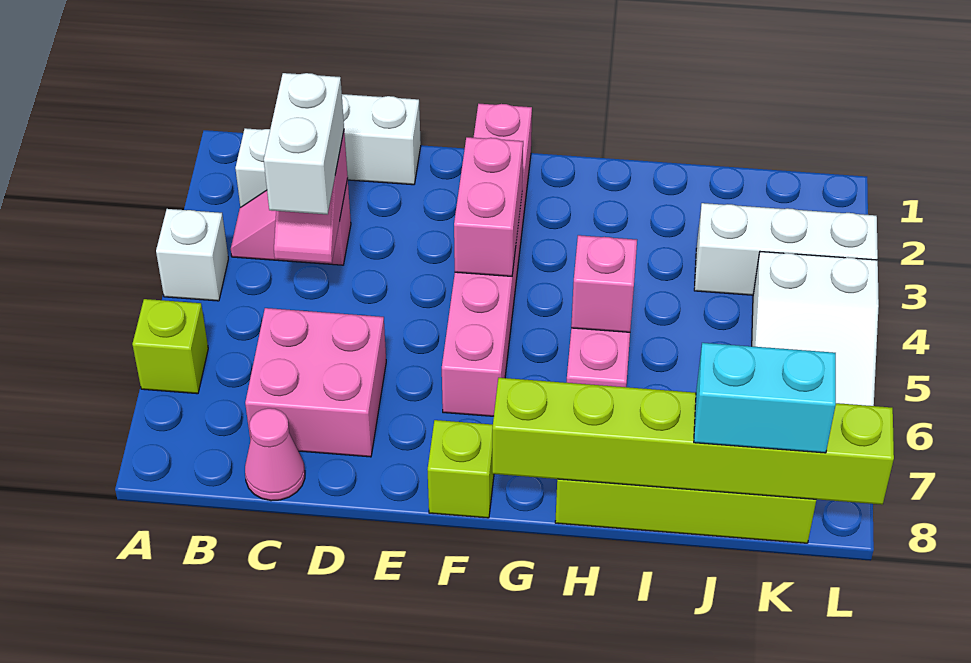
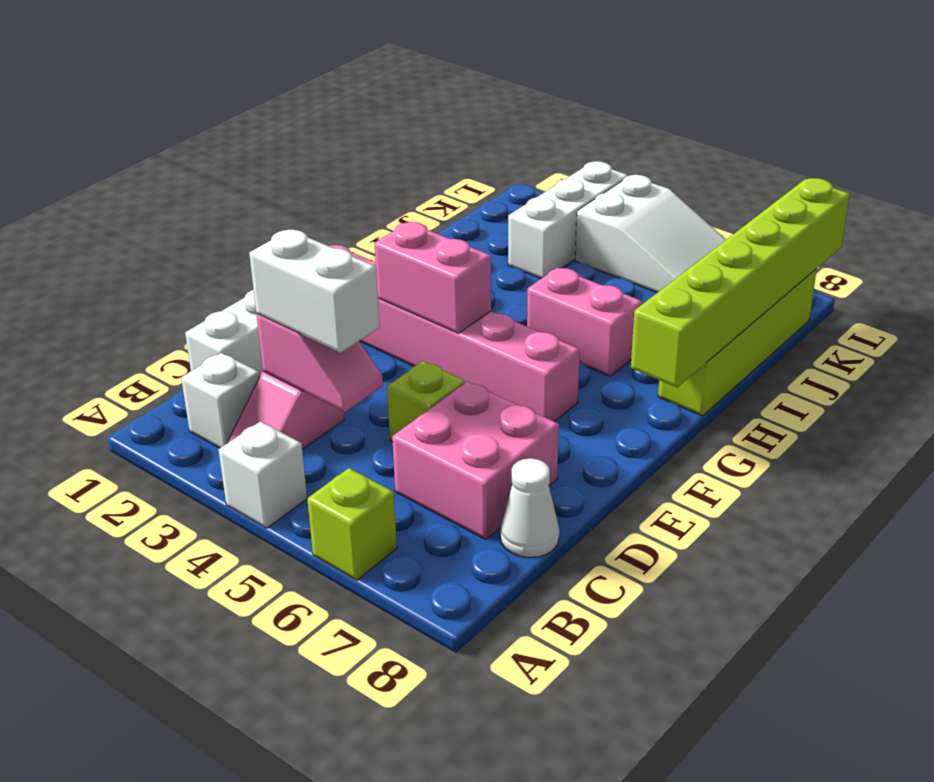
pink 1x1 cone [245,408,305,501] -> white 1x1 cone [500,458,559,558]
lime 1x1 brick [428,420,494,518] -> lime 1x1 brick moved to [387,361,465,442]
pink 1x1 brick [571,235,637,332] -> none
cyan 1x2 brick [694,343,836,453] -> none

